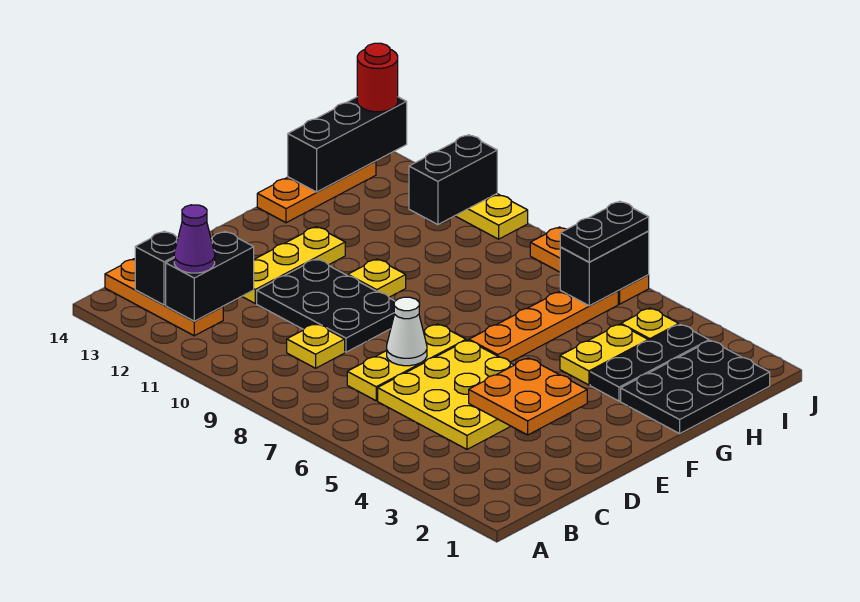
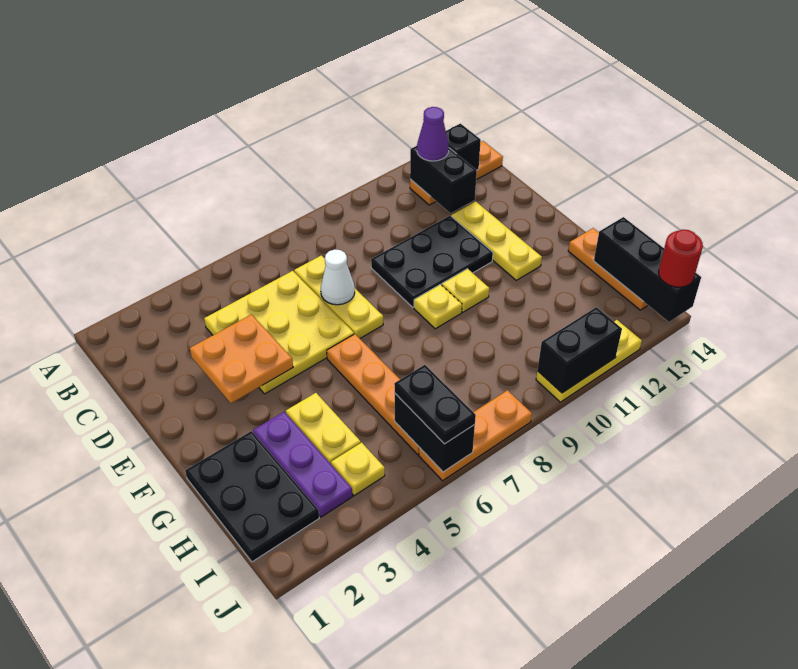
yellow 1x1 plate [287,324,345,368] -> yellow 1x1 plate moved to [414,285,462,329]
black 1x3 plate [590,324,709,401] -> purple 1x3 plate [253,412,353,517]
black 1x2 brick [409,135,497,225] -> black 1x2 brick turned to [537,307,622,393]

